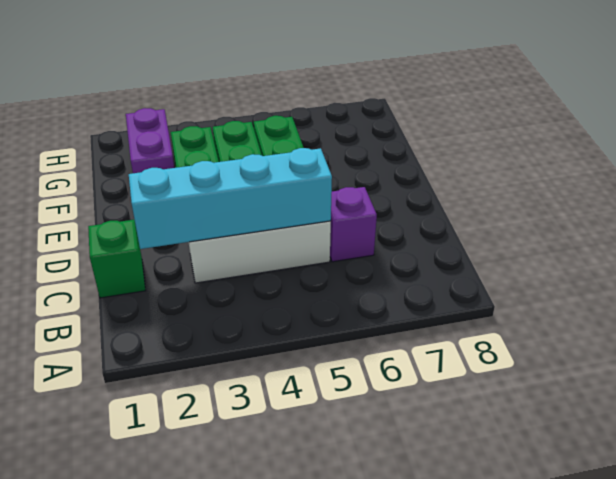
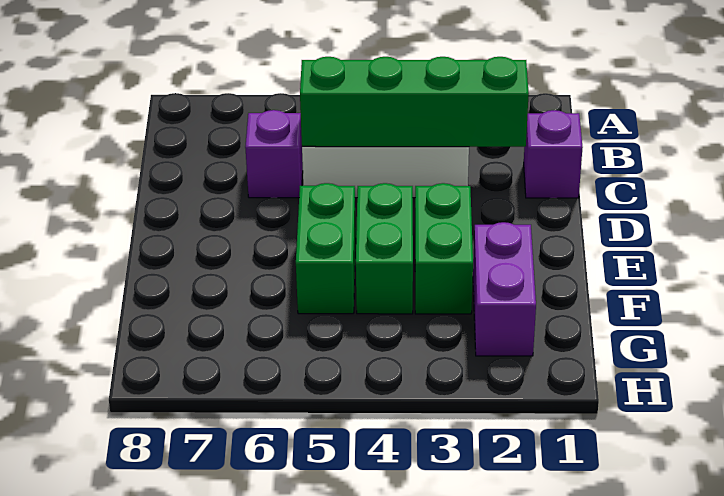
green 1x1 brick [88,220,146,298] -> purple 1x1 brick [524,110,583,198]
cyan 1x4 brick [129,148,332,249] -> green 1x4 brick [300,57,529,147]

